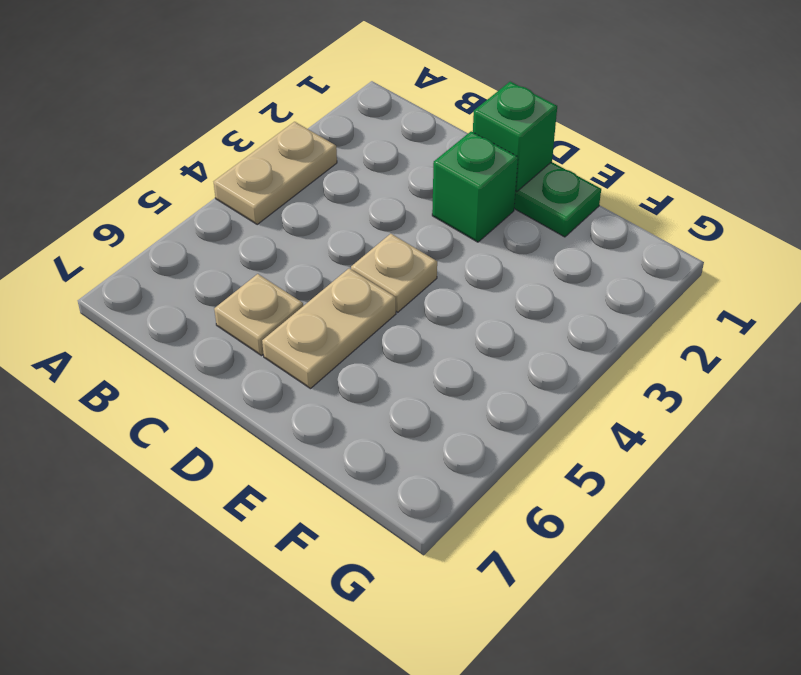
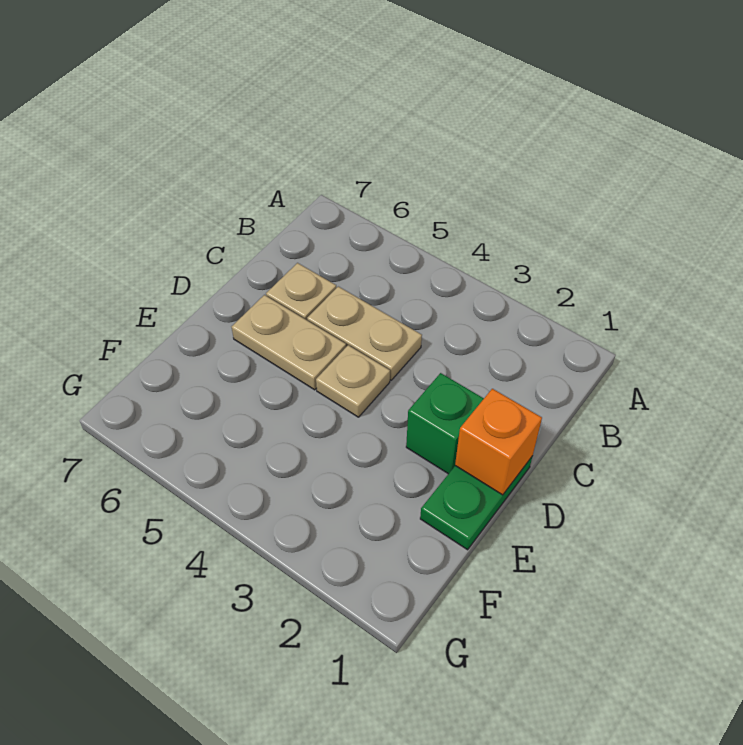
tan 1x2 plate [214,122,337,224] -> tan 1x2 plate moved to [307,286,422,380]
green 1x1 brick [473,82,557,191] -> orange 1x1 brick [455,389,542,495]

